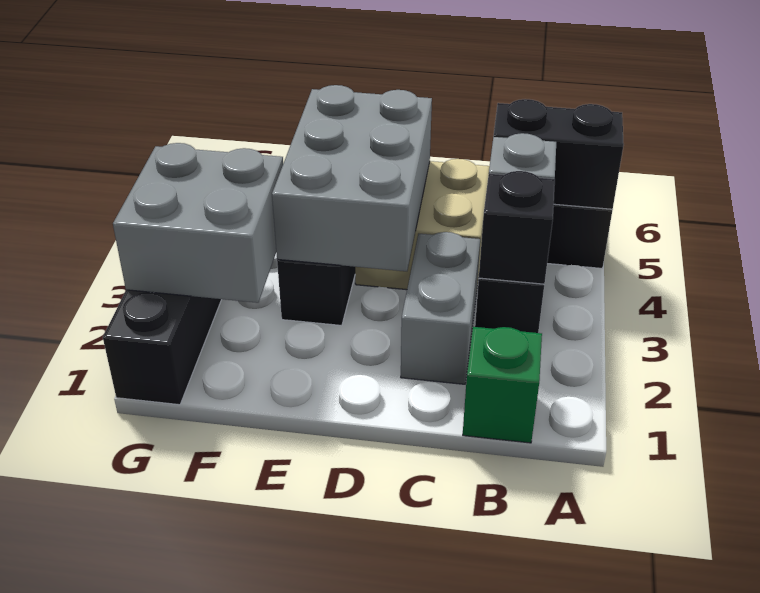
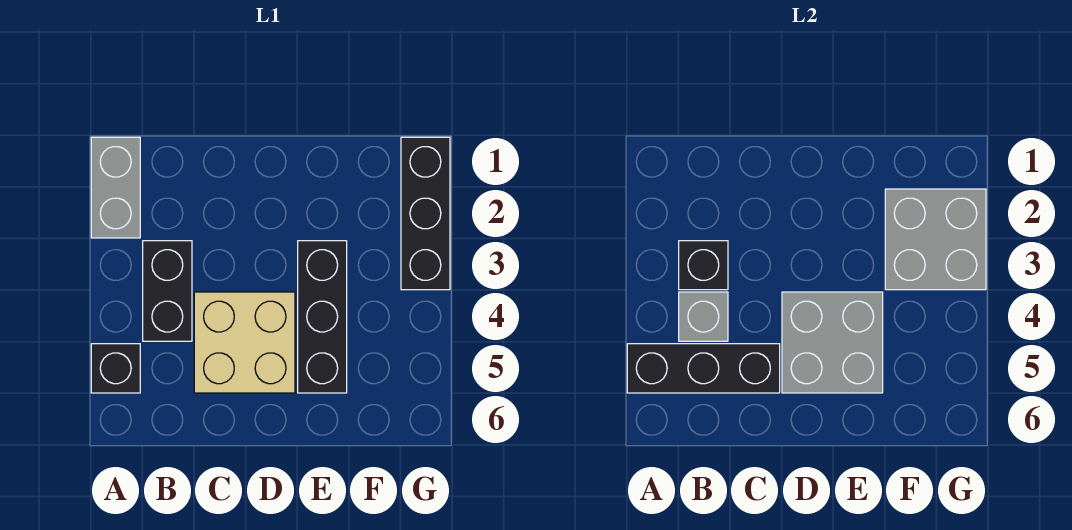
black 1x2 brick [493,99,624,209] -> black 1x3 brick [627,344,780,393]
green 1x1 brick [463,327,542,443] -> none
grey 1x2 brick [401,232,480,384] -> grey 1x2 brick moved to [91,137,140,238]
grey 2x3 brick [272,85,432,271] -> grey 2x2 brick [782,292,883,393]

